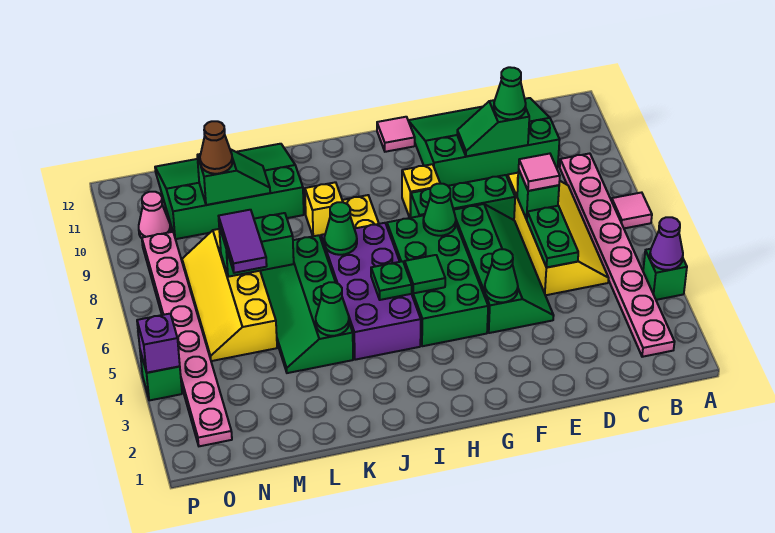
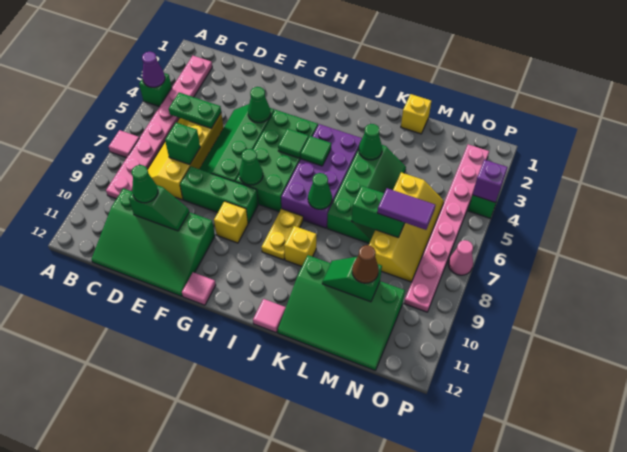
green 1x2 plate [527,206,578,268] -> green 1x2 plate turned to [169,92,221,128]
pink 1x1 tile [519,154,560,191] -> pink 1x1 tile moved to [253,299,286,332]
green 1x1 plate [371,261,412,300] -> green 1x1 tile [301,136,331,166]
none -> yellow 1x1 brick [401,94,431,134]
purple 1x2 tile [219,210,267,273] -> purple 1x2 tile turned to [377,188,435,230]
pink 1x1 cone [139,192,171,238] -> pink 1x1 cone moved to [448,240,473,275]

